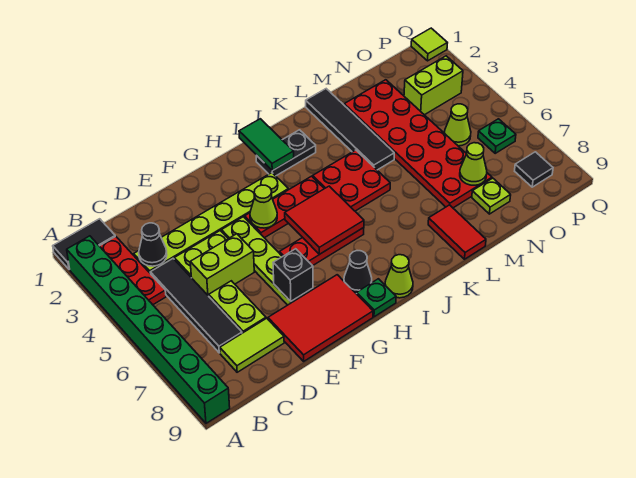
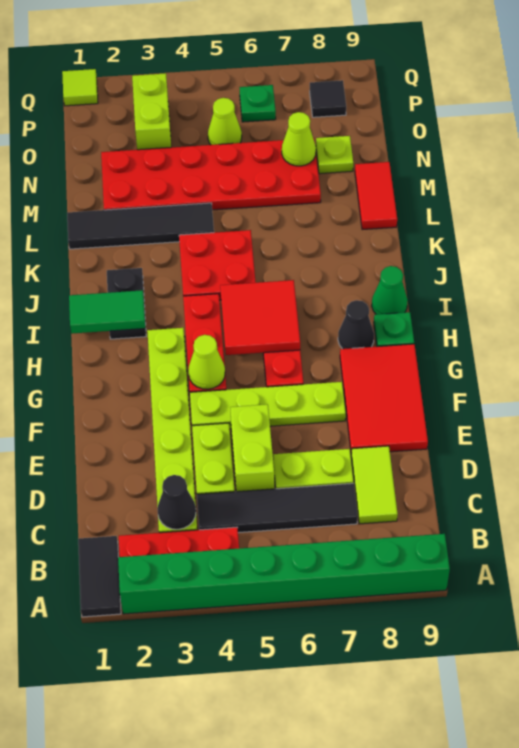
black 1x1 brick [273,249,313,301] -> none
lime 1x1 cone [385,255,413,298] -> green 1x1 cone [372,266,408,314]
red 1x2 tile [428,205,486,259] -> red 1x2 tile turned to [355,162,397,230]

